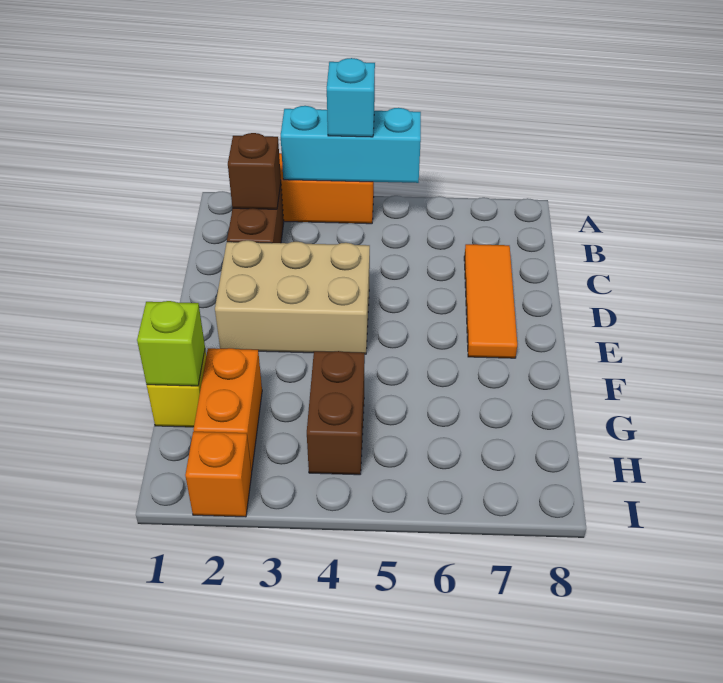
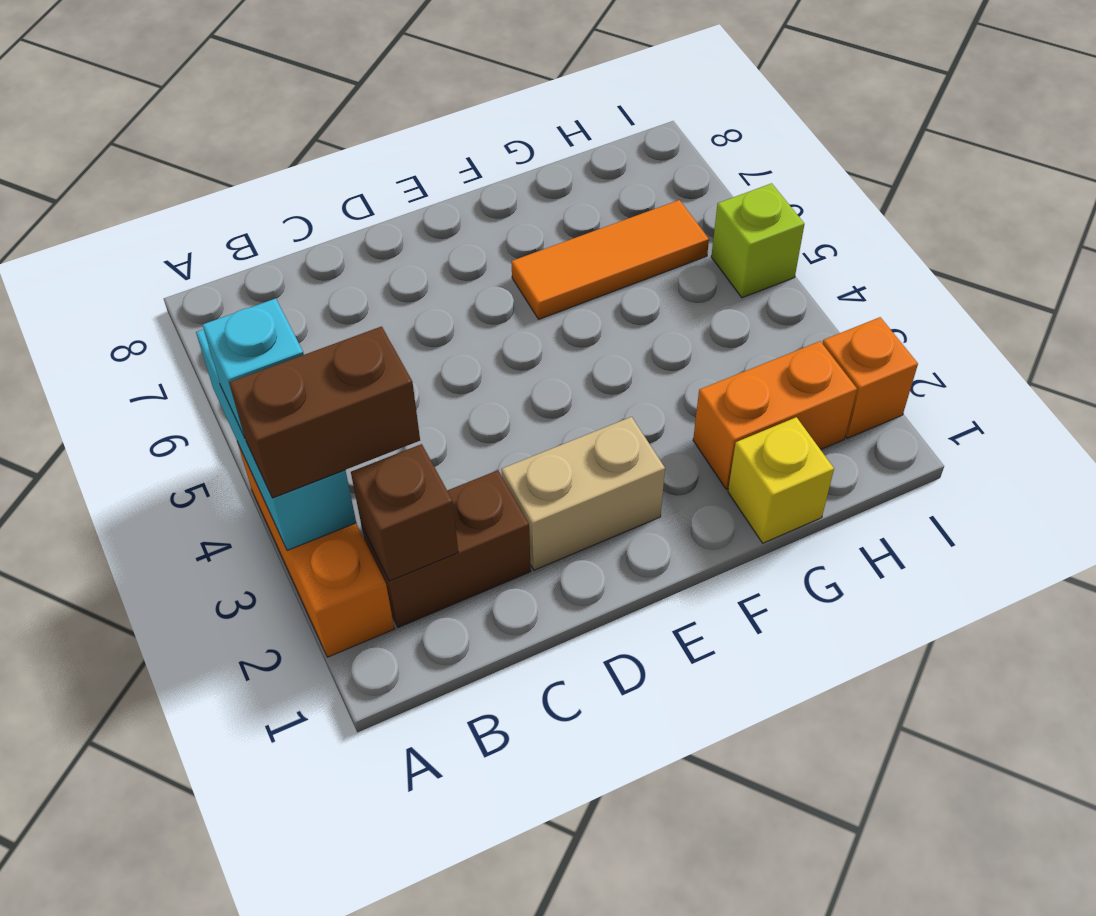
orange 1x3 tile [464,244,517,358] -> orange 1x3 tile moved to [511,200,709,319]
tan 2x3 brick [215,240,370,354] -> tan 1x2 brick [501,417,665,570]
lime 1x1 brick [137,301,205,386] -> lime 1x1 brick moved to [711,183,804,298]
brown 1x2 brick [307,351,365,475] -> brown 1x2 brick moved to [229,326,420,498]

